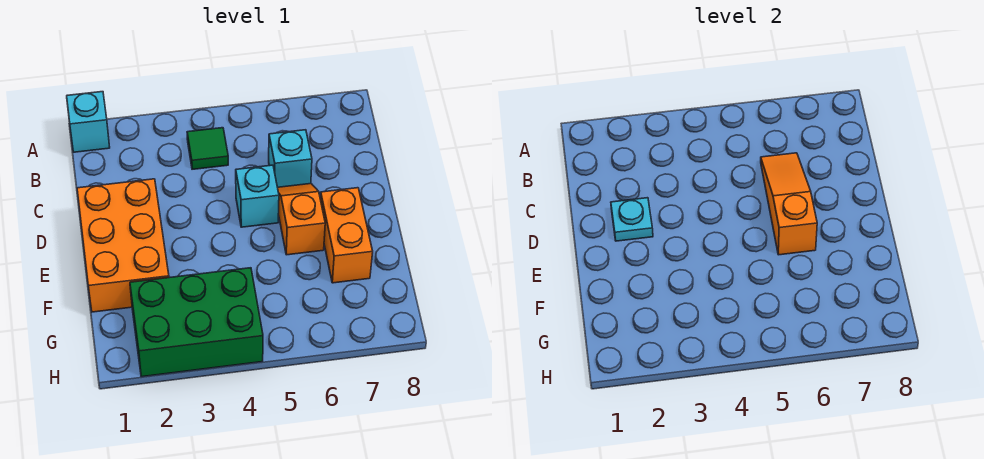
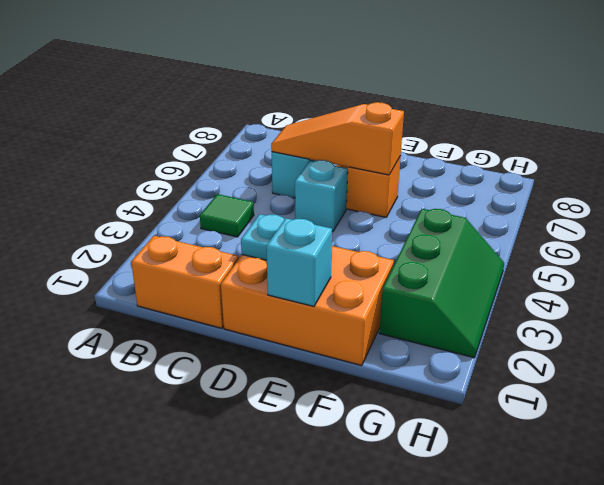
cyan 1x1 brick [67,92,110,152] -> cyan 1x1 brick moved to [266,218,332,306]
orange 1x2 brick [320,188,373,283] -> orange 1x2 brick moved to [131,236,239,328]
green 2x3 brick [130,268,263,377] -> green 2x3 slope [379,209,504,358]

